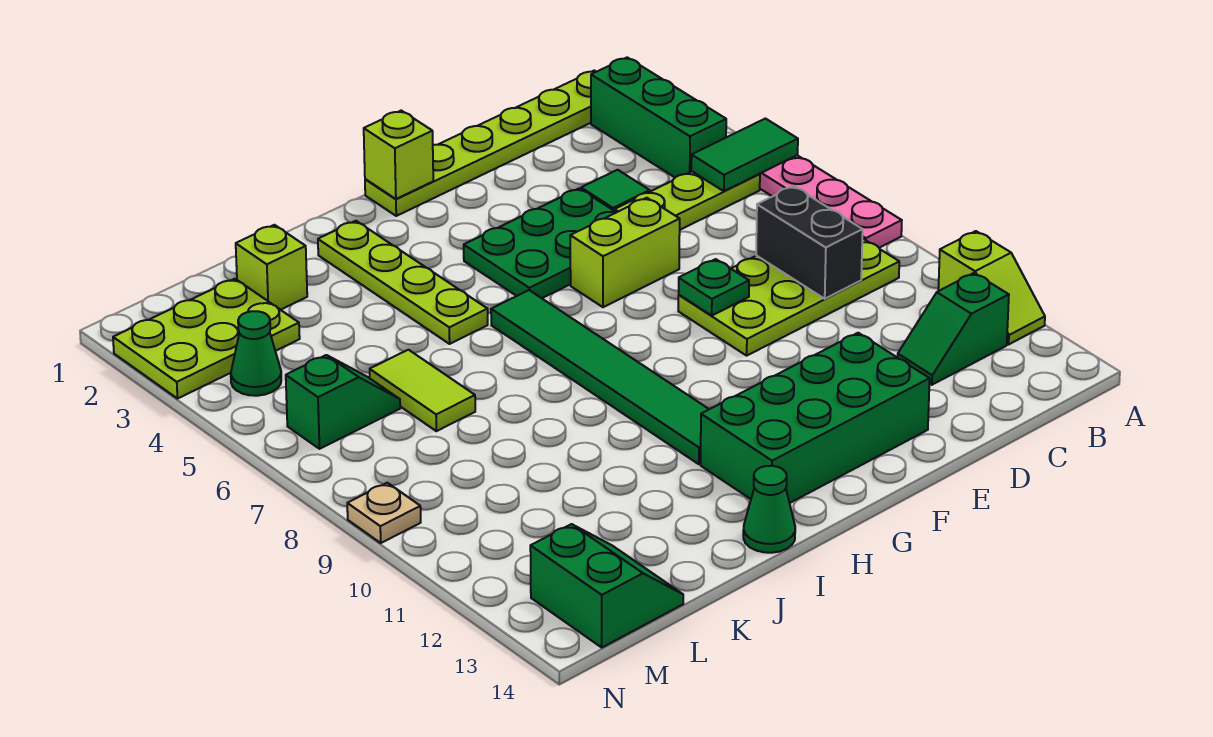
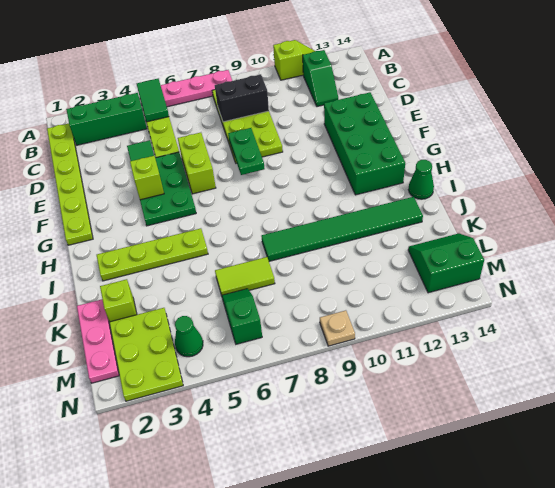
green 1x1 plate [679,259,749,315] -> green 1x2 plate [228,128,265,175]
lime 1x1 brick [364,111,433,199] -> lime 1x1 brick moved to [130,156,164,200]
green 1x6 tile [491,290,709,464] -> green 1x6 tile moved to [262,197,423,261]
none -> pink 1x3 plate [77,299,119,383]

